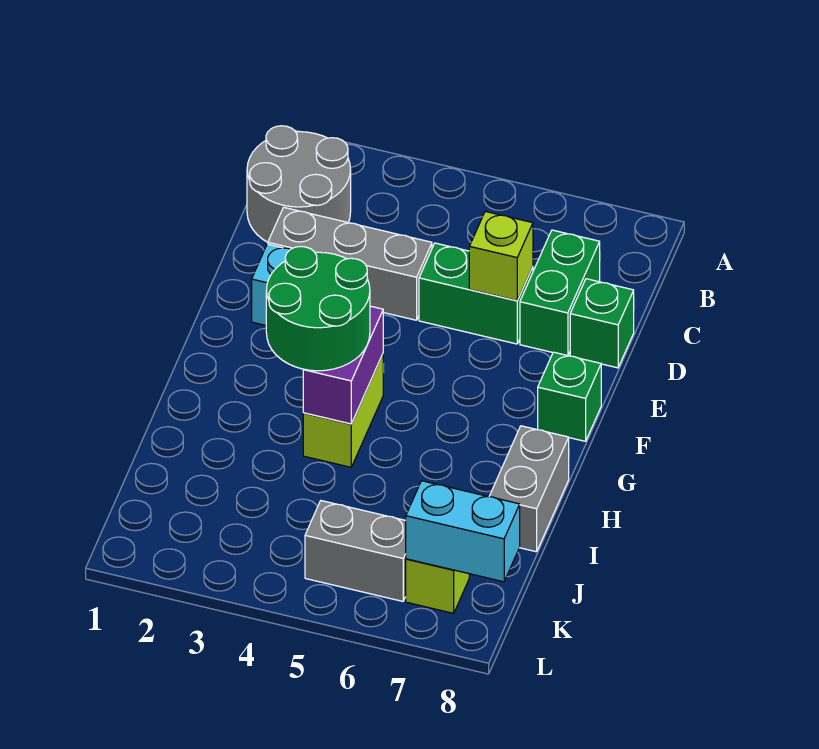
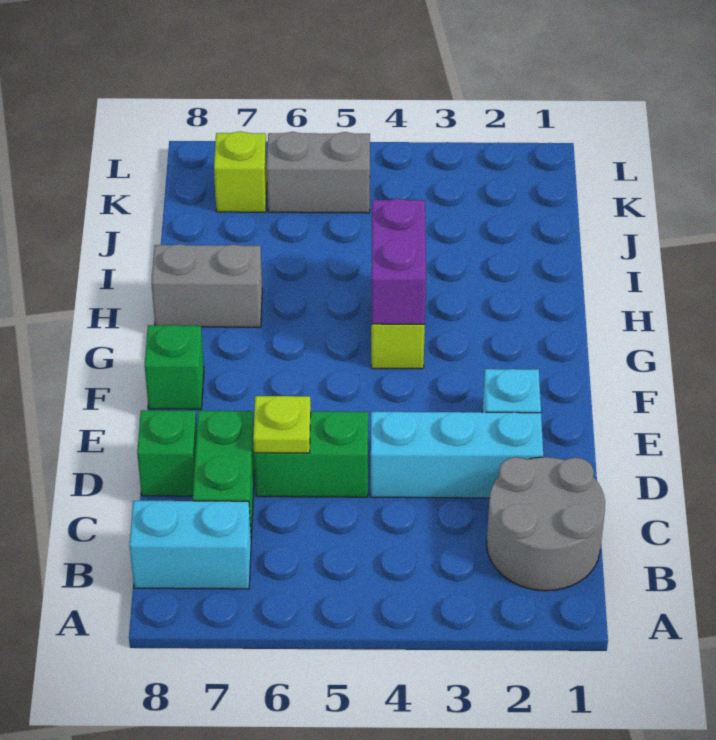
grey 1x3 brick [268,207,432,320] -> cyan 1x3 brick [371,412,543,498]
lime 1x1 brick [469,211,533,301] -> lime 1x1 plate [253,396,311,453]
green 2x2 round brick [266,246,370,371] -> none
grey 1x2 brick [489,426,569,552] -> grey 1x2 brick turned to [151,244,262,327]
cyan 1x2 brick [406,481,520,582] -> cyan 1x2 brick moved to [130,501,251,589]

